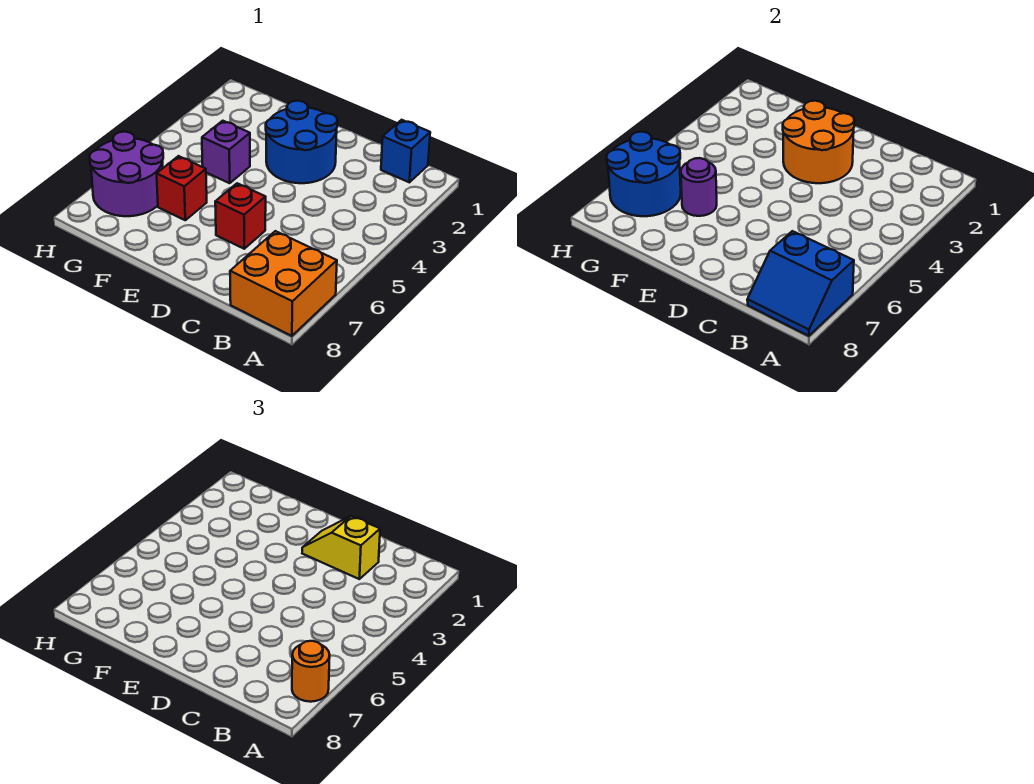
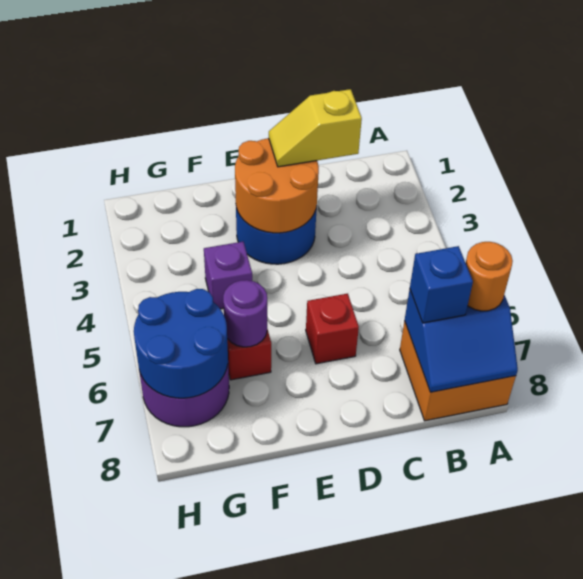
blue 1x1 brick [381,120,430,182] -> blue 1x1 brick moved to [410,246,473,323]

